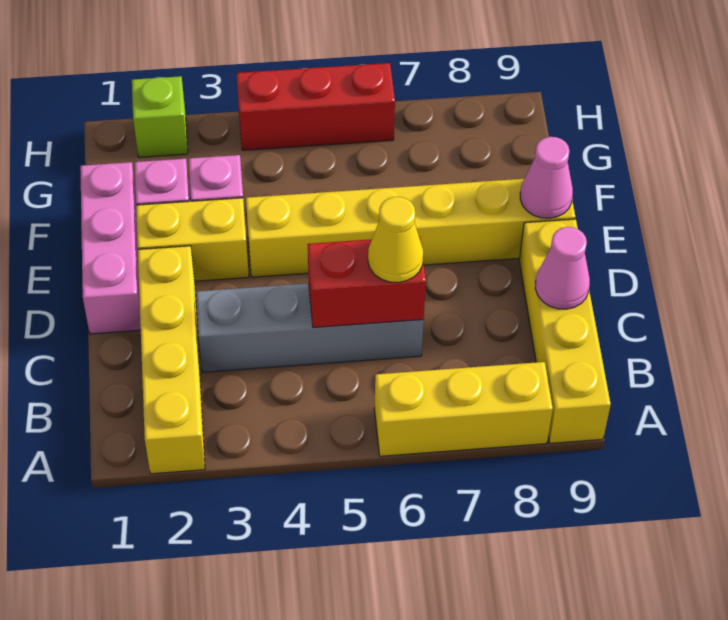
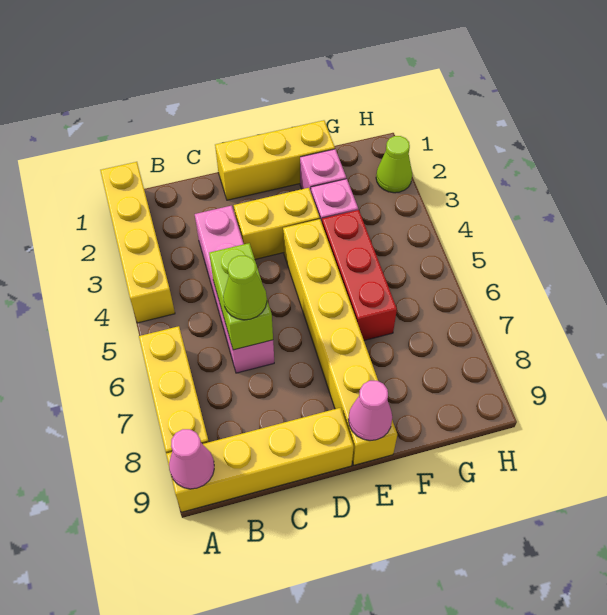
yellow 1x4 brick [138,246,205,474] -> yellow 1x4 brick turned to [100,162,175,323]
grey 1x4 brick [196,283,424,372] -> pink 1x4 brick [195,206,274,373]
red 1x2 brick [308,236,426,327] -> lime 1x2 brick [209,243,273,350]
yellow 1x1 cone [368,197,423,283] -> lime 1x1 cone [223,256,267,320]
pink 1x1 cone [535,227,590,309] -> pink 1x1 cone moved to [169,429,214,489]
pink 1x3 brick [80,162,141,334] -> yellow 1x3 brick [215,120,335,200]
yellow 1x2 brick [136,198,249,281] -> yellow 1x2 brick turned to [234,188,320,259]
lime 1x1 brick [132,76,188,157] -> lime 1x1 cone [376,136,412,193]
red 1x3 brick [237,63,395,150] -> red 1x3 brick moved to [322,210,397,340]

